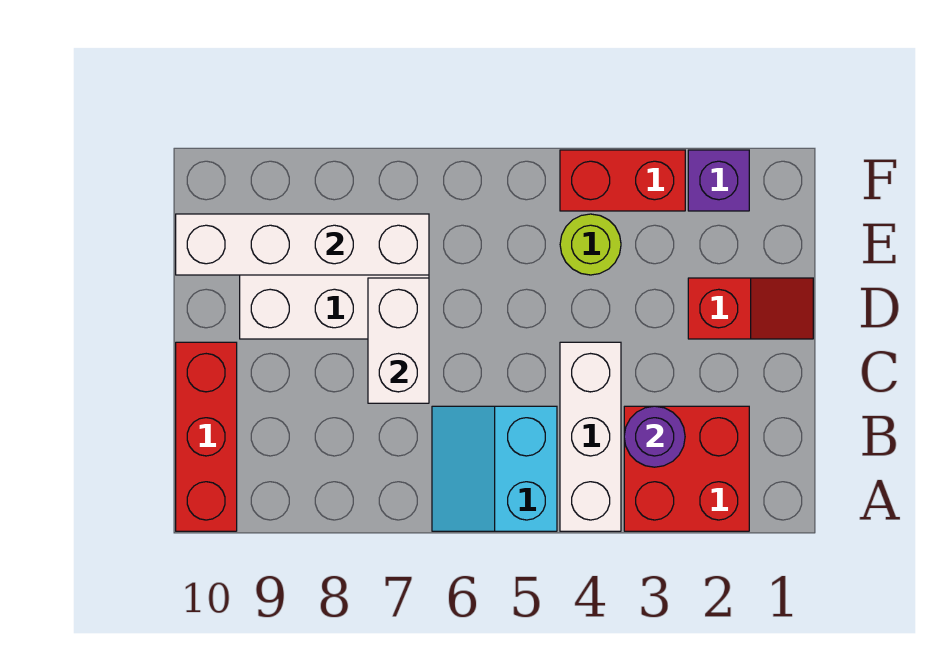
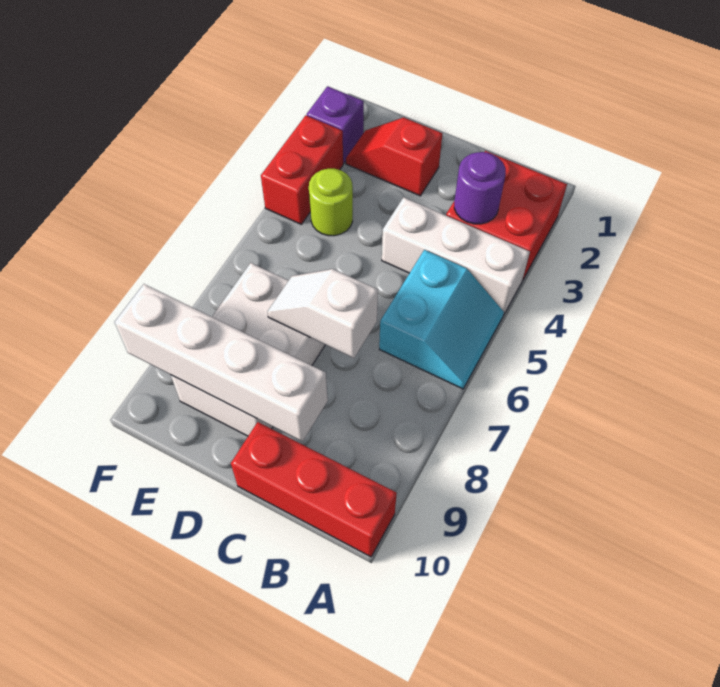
cyan 2x2 slope [432,406,557,531] -> cyan 2x2 slope turned to [379,250,504,389]
white 1x2 brick [368,278,429,403] -> white 1x2 slope [267,269,378,358]
red 1x2 slope [688,278,813,339] -> red 1x2 slope turned to [346,118,442,196]
white 1x4 brick [176,214,429,275] -> white 1x4 brick turned to [115,284,328,441]

